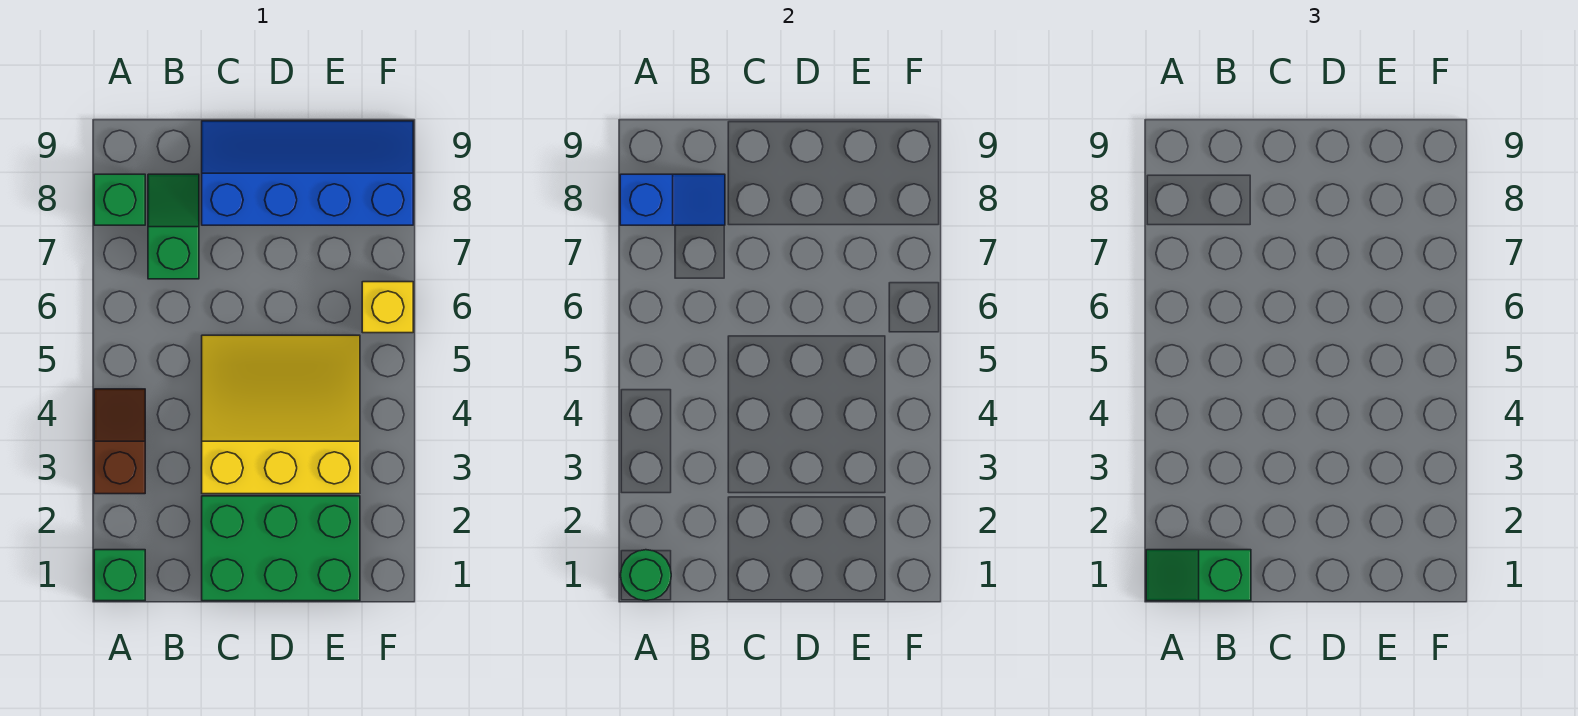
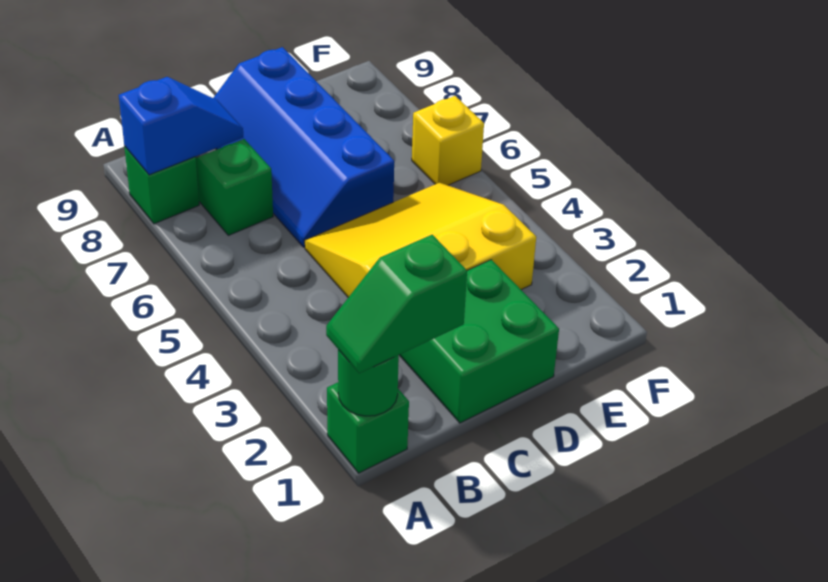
brown 1x2 slope [94,389,145,494] -> none
green 2x3 brick [202,496,360,601] -> green 2x2 brick [400,260,559,423]
blue 2x4 slope [202,121,413,225] -> blue 2x4 slope turned to [214,47,394,247]

